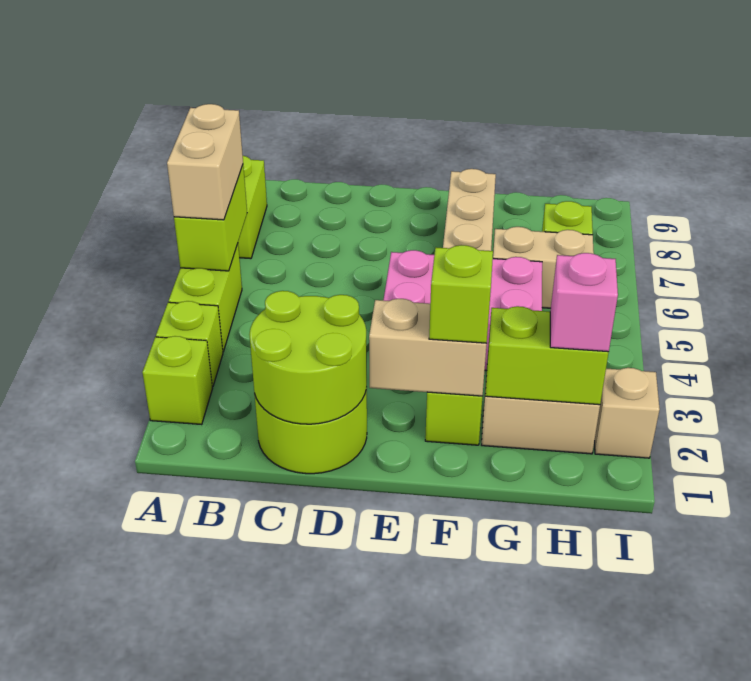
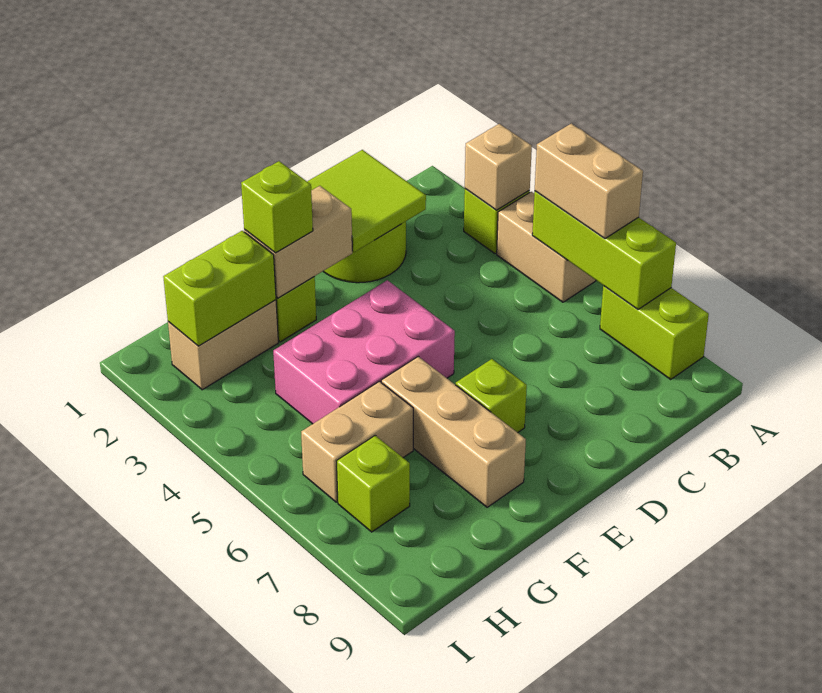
lime 1x1 brick [142,336,212,425] -> lime 1x1 brick moved to [456,359,527,433]
lime 1x2 brick [169,244,242,352] -> tan 1x2 brick [497,192,596,302]
lime 1x2 brick [174,165,247,271] -> lime 1x3 brick [532,191,676,309]
lime 2x2 round brick [249,291,367,424] -> lime 2x2 tile [307,150,426,252]
pink 1x1 brick [550,253,618,352] -> none
tan 1x1 brick [594,368,660,458] -> tan 1x1 brick moved to [465,124,532,210]

